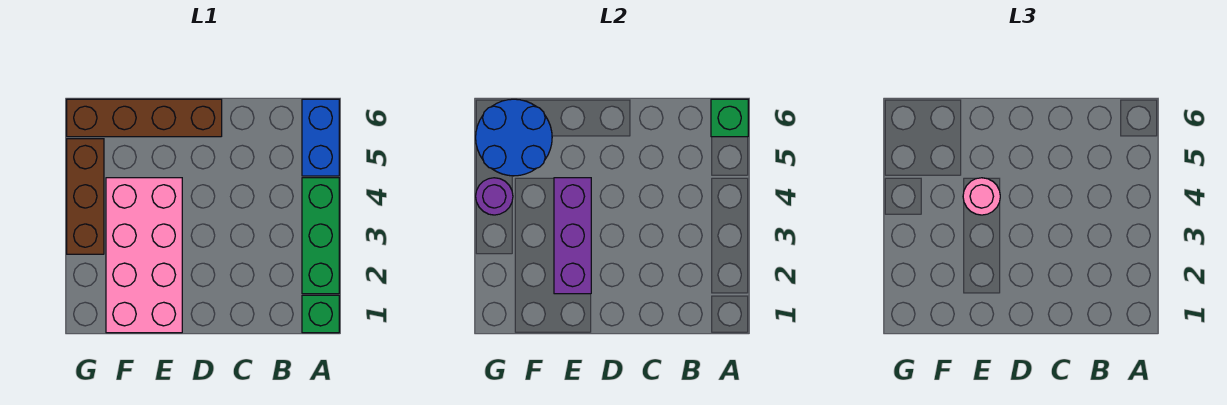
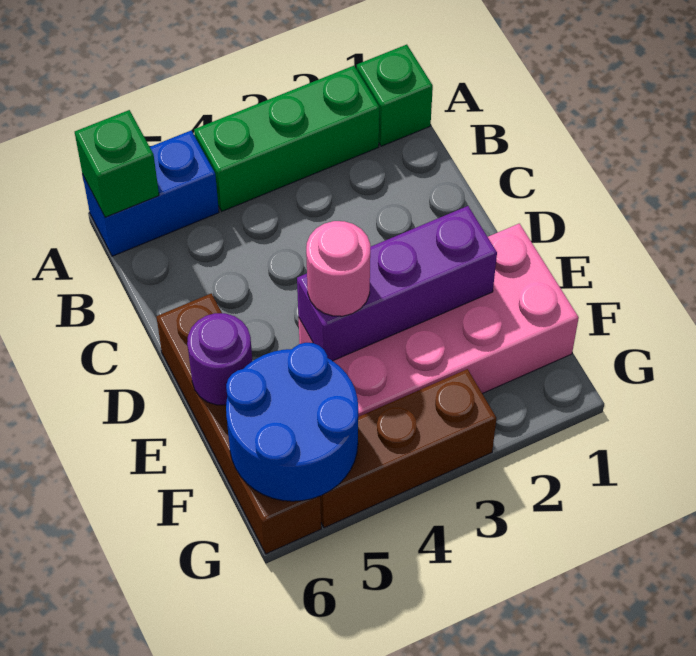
purple 1x1 round brick [476,178,513,215] -> purple 1x1 round brick moved to [187,313,252,405]

